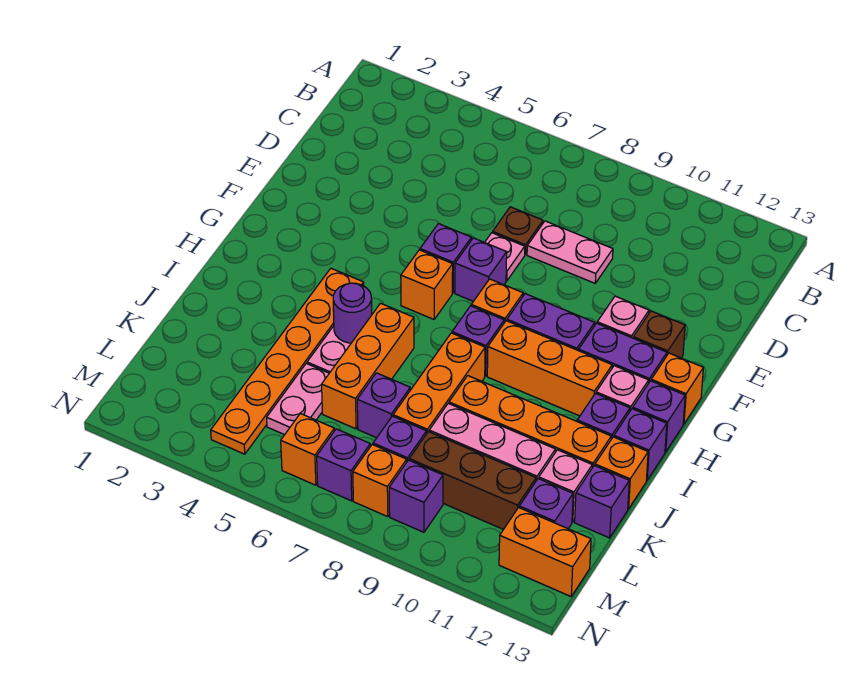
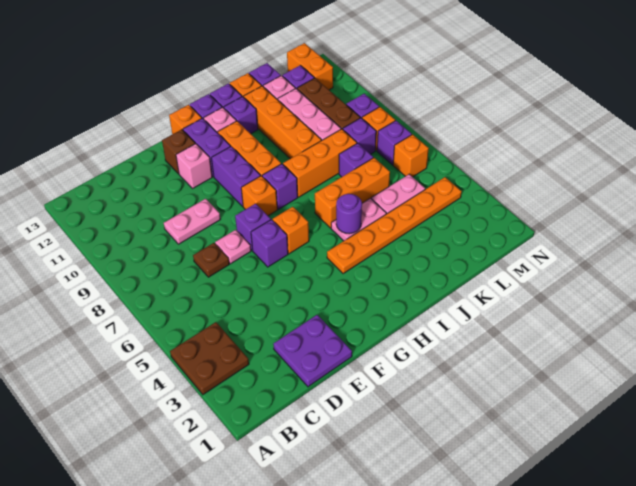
none -> brown 2x2 plate [170,322,249,394]
none -> purple 2x2 plate [273,315,352,387]
pink 1x2 plate [527,221,613,283] -> pink 1x2 plate turned to [164,199,221,244]

